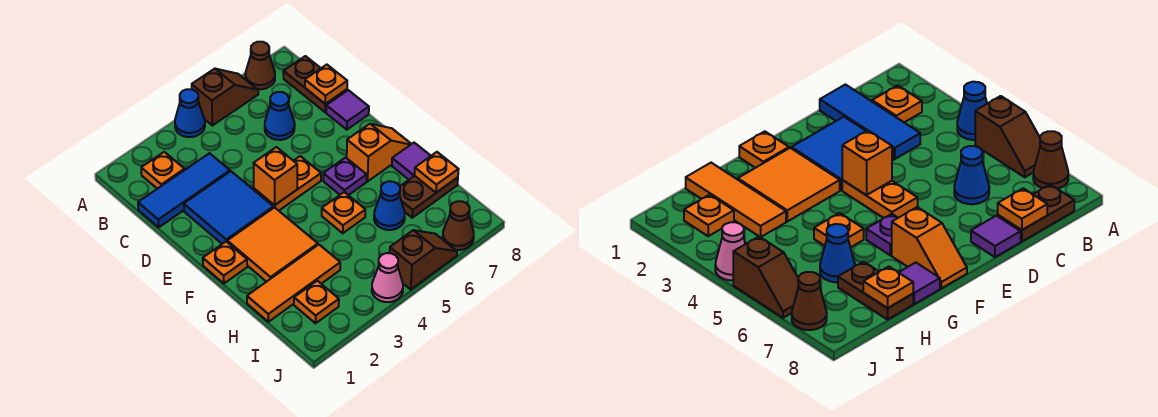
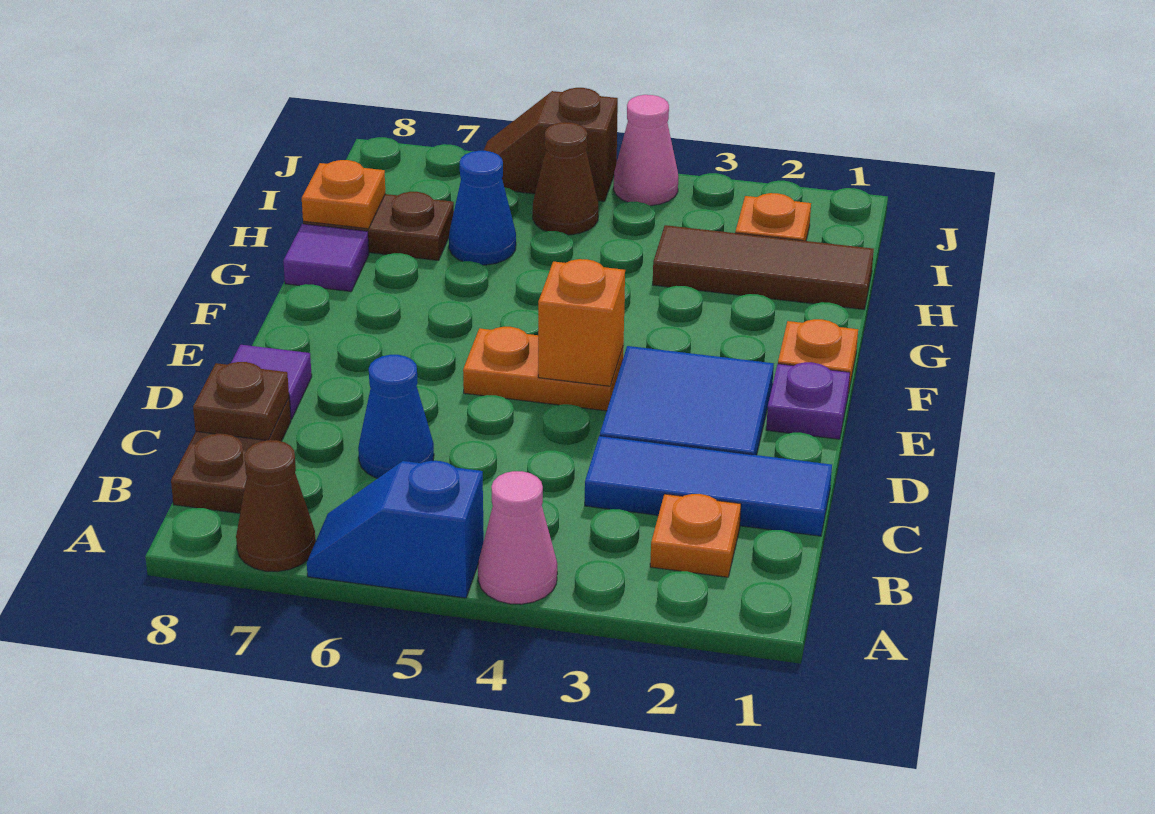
blue 1x1 cone [175,89,205,137] -> pink 1x1 cone [478,471,557,604]
brown 1x2 slope [192,69,258,126] -> blue 1x2 slope [307,461,484,598]
orange 1x1 plate [305,65,347,104] -> brown 1x1 plate [193,362,289,440]
orange 2x2 tile [227,207,318,282] -> none
purple 1x1 plate [323,157,367,195] -> purple 1x1 plate moved to [766,362,850,439]
orange 1x2 slope [347,124,411,181] -> none
orange 1x1 plate [322,192,365,233] -> none
orange 1x3 tile [247,245,340,322] -> brown 1x3 tile [653,225,874,309]
brown 1x1 cone [443,201,474,250] -> brown 1x1 cone moved to [533,122,598,235]

